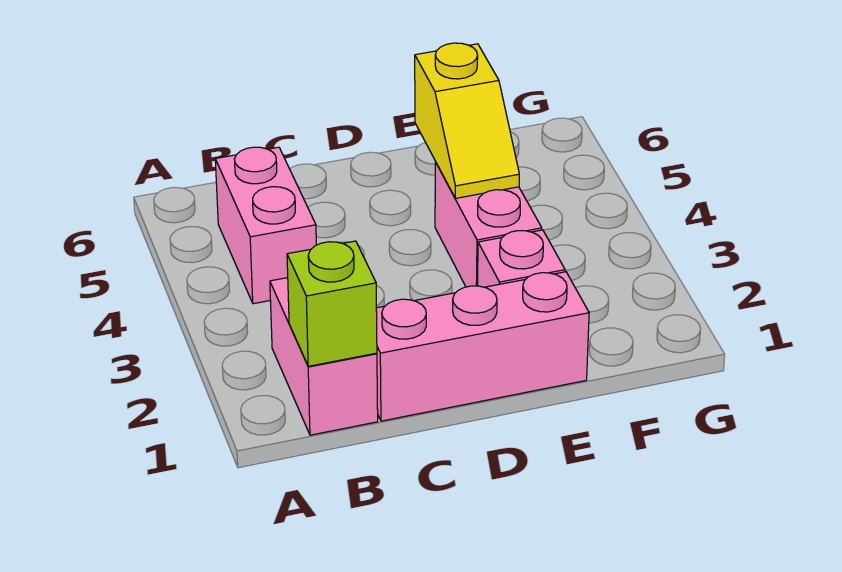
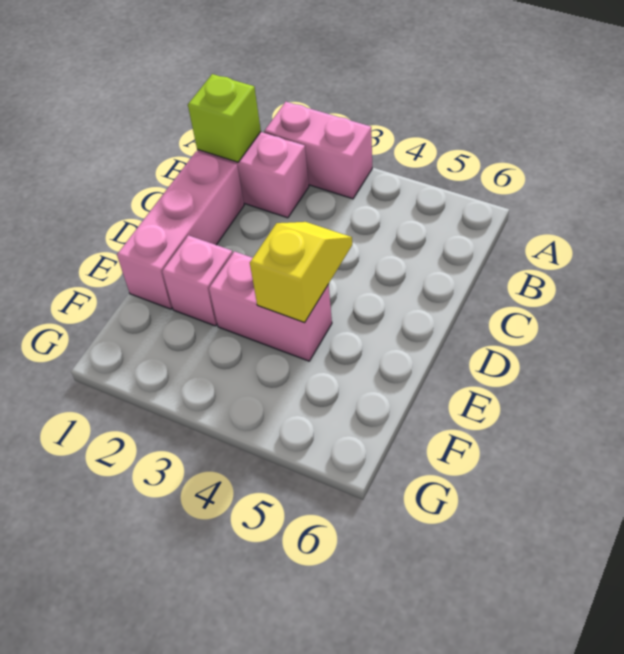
pink 1x2 brick [215,147,316,304] -> pink 1x2 brick moved to [264,102,372,199]
yellow 1x2 slope [415,43,519,198] -> yellow 1x2 slope turned to [250,222,352,322]

